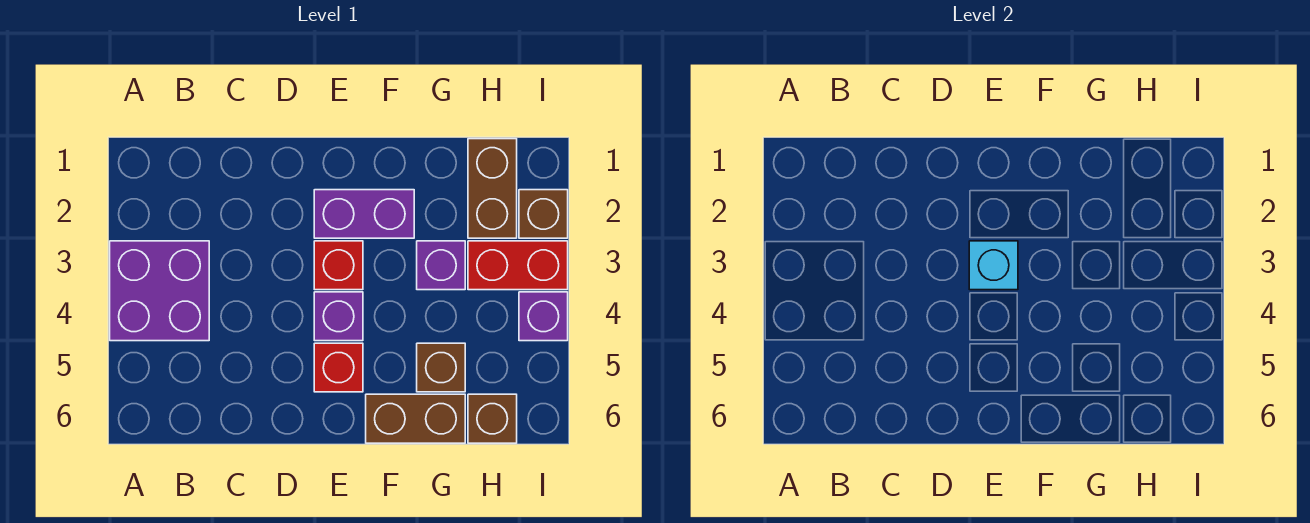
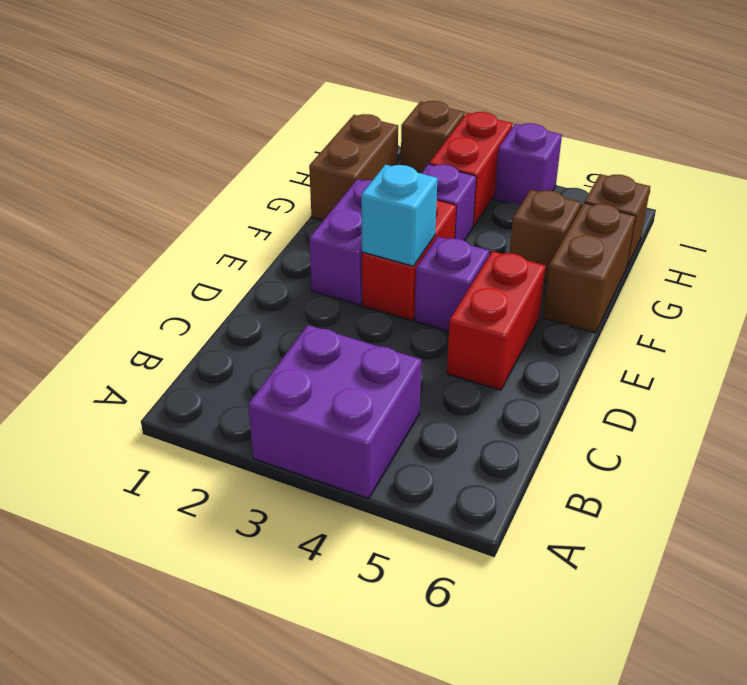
red 1x1 brick [314,241,363,290] -> red 1x2 brick [362,200,456,321]
red 1x1 brick [314,343,363,392] -> red 1x2 brick [447,251,546,390]
brown 1x2 brick [468,139,517,238] -> brown 1x2 brick turned to [309,114,398,220]

